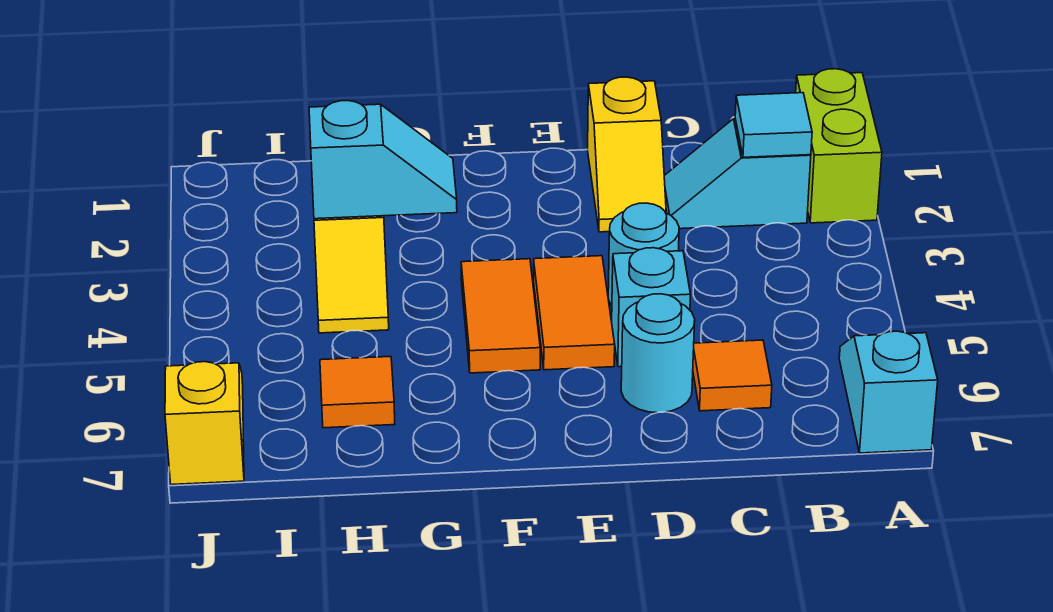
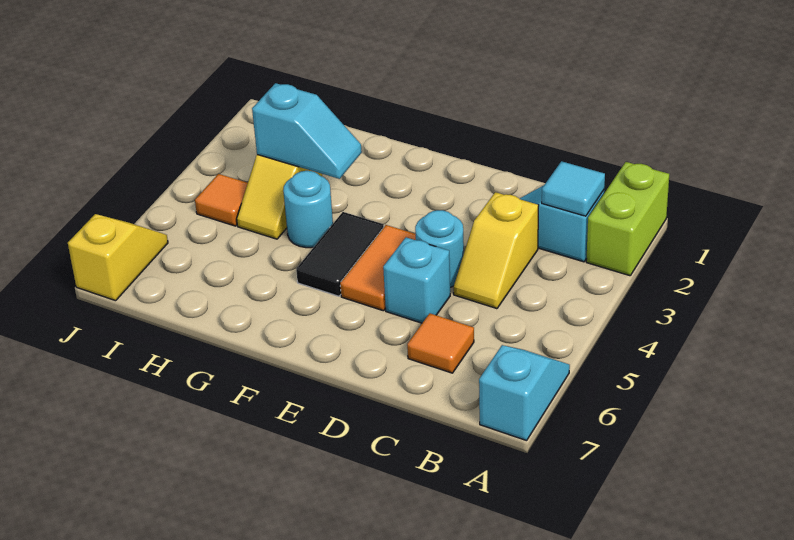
yellow 1x2 slope [588,77,666,232] -> yellow 1x2 slope moved to [454,192,539,309]
cyan 1x1 round brick [621,294,695,413] -> cyan 1x1 round brick moved to [283,171,333,248]
orange 1x2 tile [461,259,540,373] -> black 1x2 tile [296,212,384,296]
orange 1x1 tile [320,356,395,428] -> orange 1x1 tile moved to [195,174,248,226]

